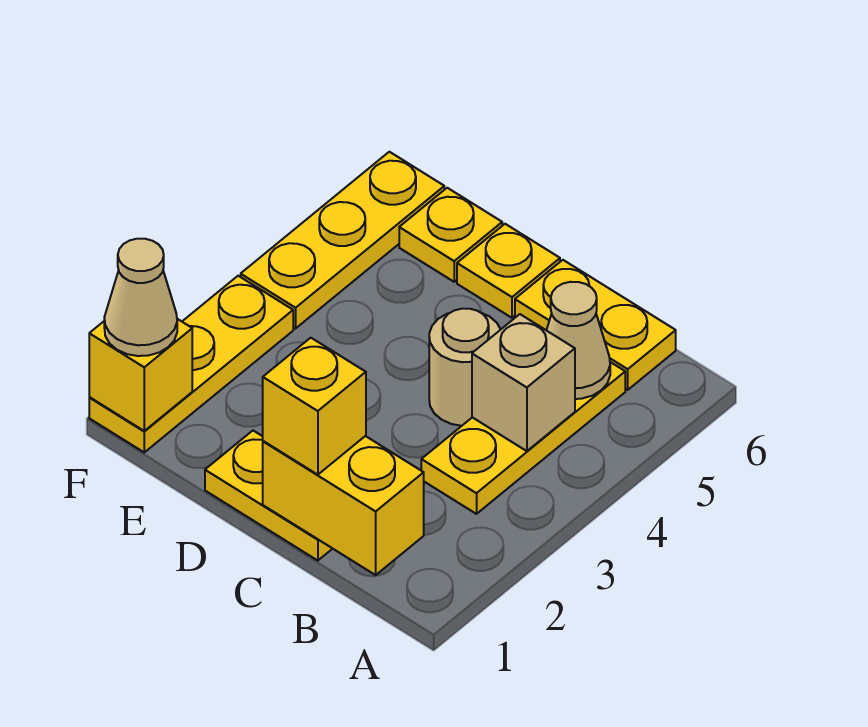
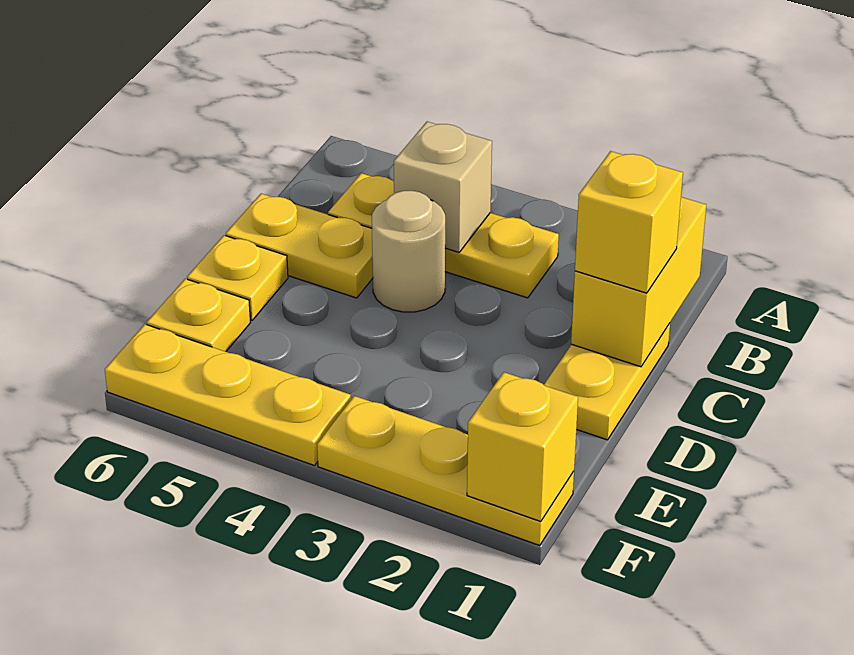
tan 1x1 cone [547,282,610,399] -> none
yellow 1x2 plate [515,260,676,390] -> yellow 1x2 plate turned to [226,194,373,298]
tan 1x1 cone [104,239,177,356] -> none

